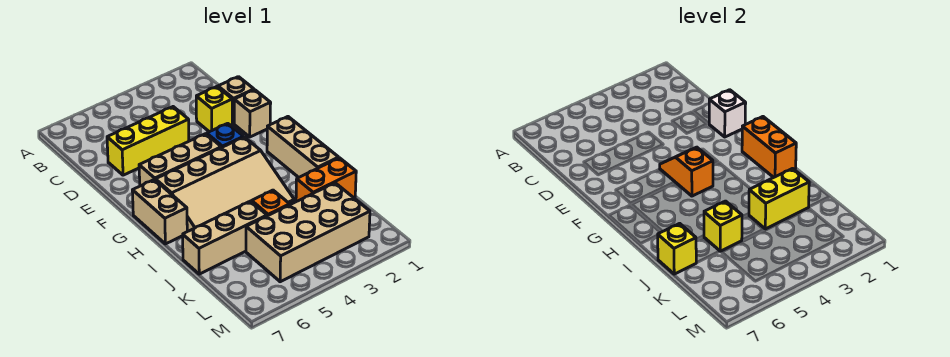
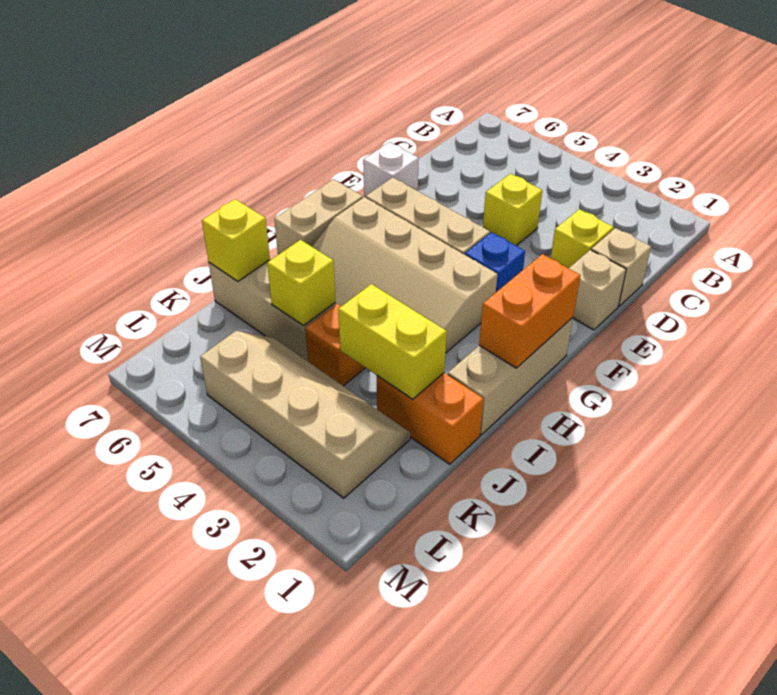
yellow 1x3 brick [107,107,189,175] -> yellow 1x1 brick [483,174,542,246]
white 1x1 brick [709,90,746,137] -> white 1x1 brick moved to [363,142,419,198]
orange 1x2 slope [660,147,713,196] -> none
tan 2x4 brick [246,183,370,282] -> tan 2x4 slope [200,331,410,498]

